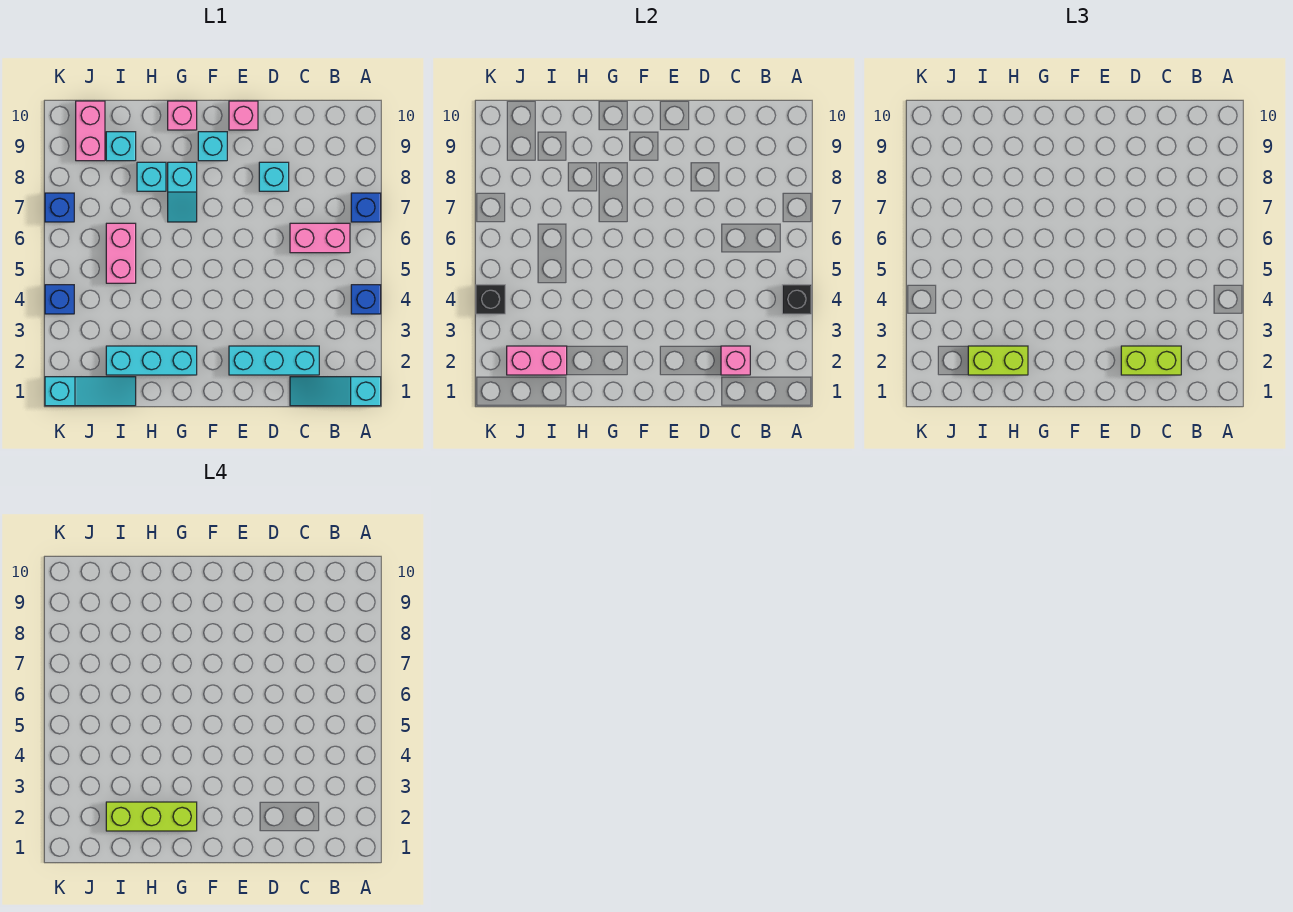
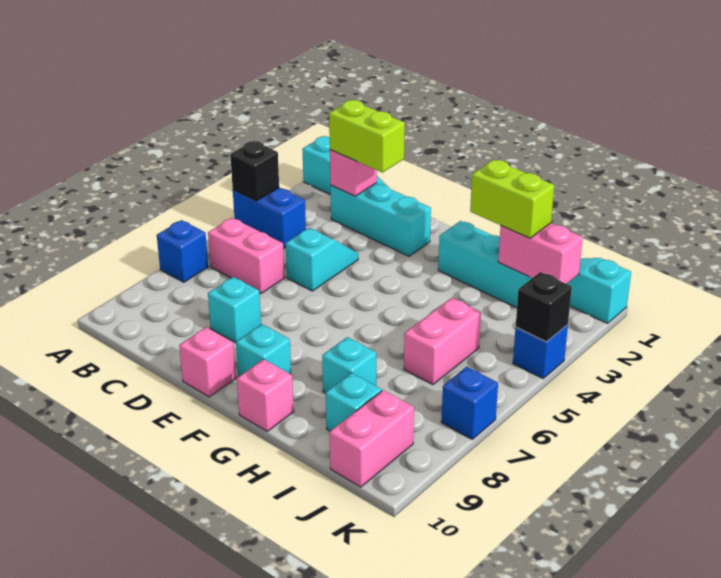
blue 1x1 brick [351,285,381,314] -> blue 1x2 brick [233,188,306,248]
lime 1x3 brick [106,802,197,831] -> none
cyan 1x2 slope [168,162,197,222] -> cyan 1x2 slope moved to [286,228,358,291]

